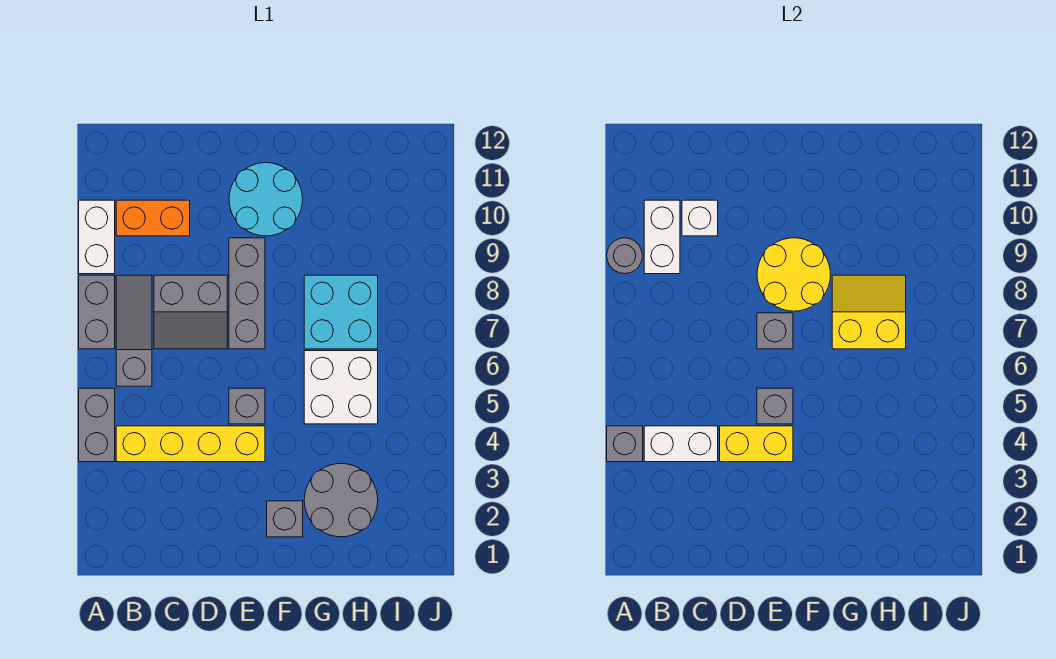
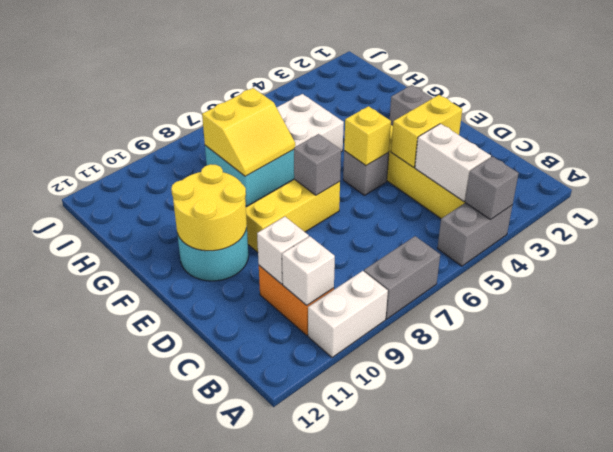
grey 1x1 round brick [607,238,642,274] -> none
grey 1x3 slope [116,275,152,386] -> none
white 1x2 brick [644,200,680,274] -> white 1x1 brick [282,236,335,305]
grey 2x2 slope [154,275,227,349] -> none
yellow 1x2 brick [720,426,793,462] -> yellow 1x2 brick turned to [391,95,462,167]
grey 1x1 brick [757,388,793,424] -> yellow 1x1 brick [344,106,391,166]
grey 1x3 brick [229,238,265,349] -> yellow 1x3 brick [246,179,340,252]
yellow 2x2 round brick [757,238,831,311] -> yellow 2x2 round brick moved to [171,164,247,251]
grey 2x2 round brick [304,464,378,537] -> none
yellow 2x2 slope [832,275,906,349] -> yellow 2x2 slope turned to [202,88,295,176]

